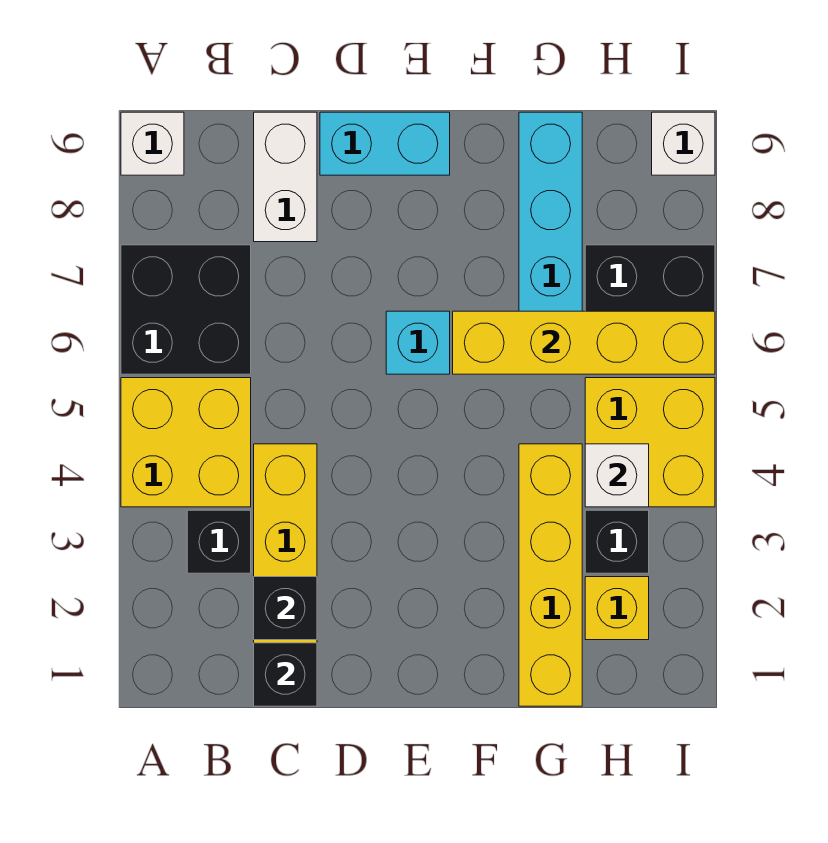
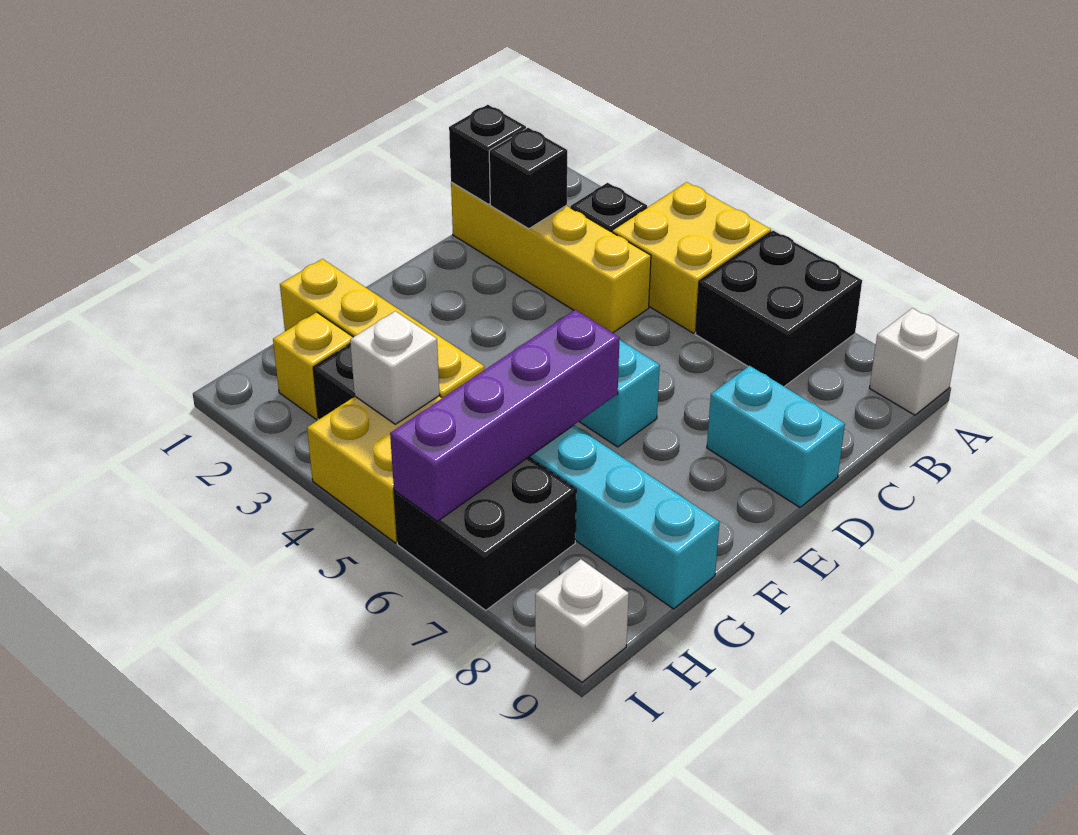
white 1x2 brick [254,112,317,242] -> none
cyan 1x2 brick [320,112,450,175] -> cyan 1x2 brick turned to [707,366,845,507]
yellow 1x4 brick [453,311,715,374] -> purple 1x4 brick [390,310,620,521]

